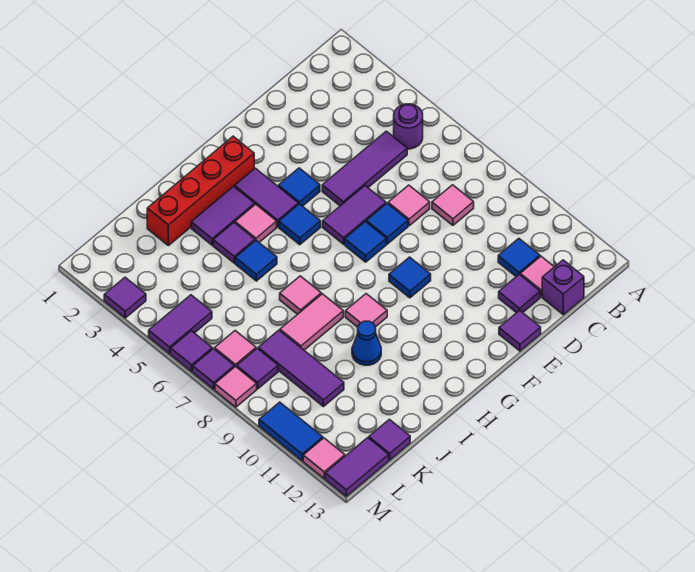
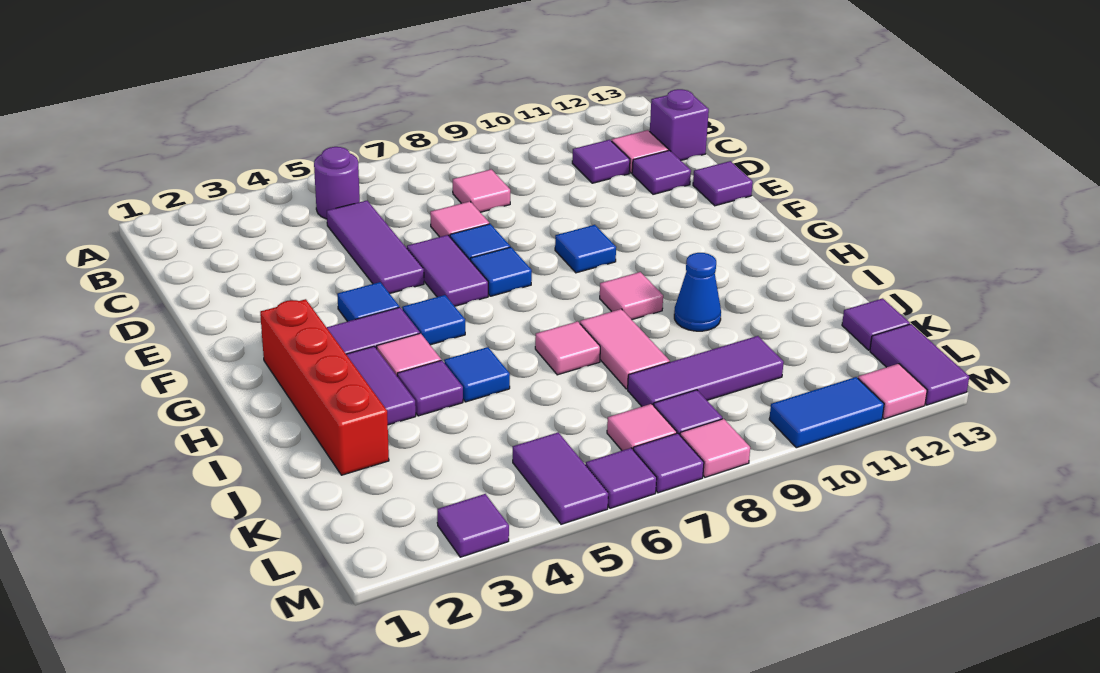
blue 1x1 tile [498,239,540,277] -> purple 1x1 tile [572,140,630,183]

